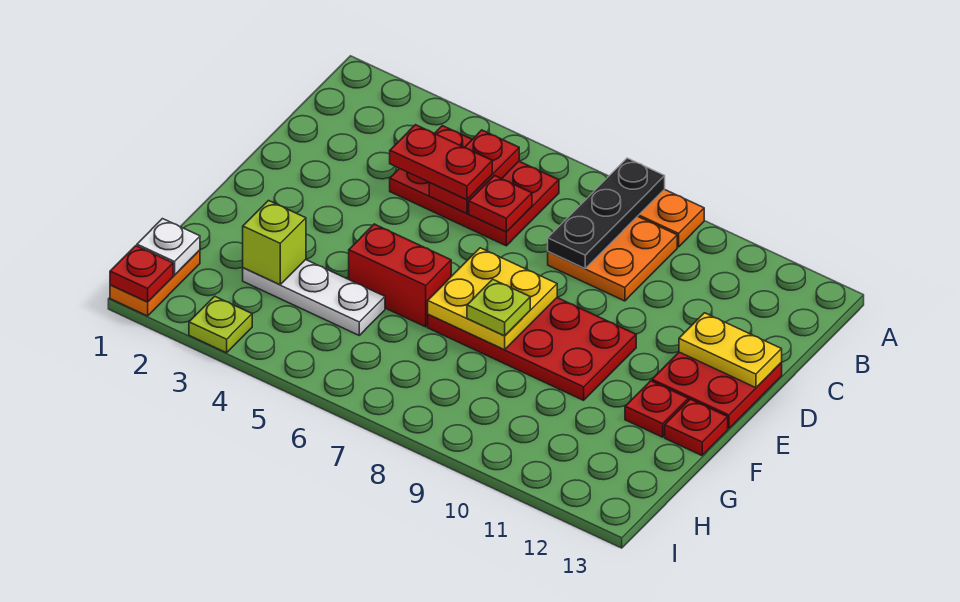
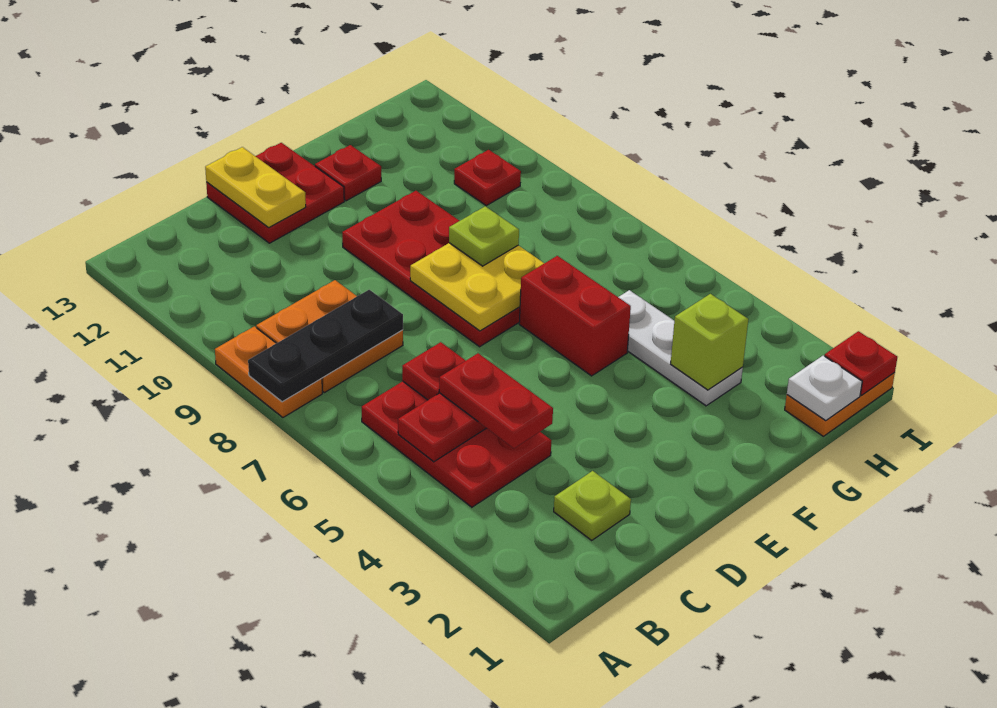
red 1x1 plate [665,399,728,455] -> red 1x1 plate moved to [454,150,521,205]
lime 1x1 plate [189,296,252,353] -> lime 1x1 plate moved to [554,471,631,540]

